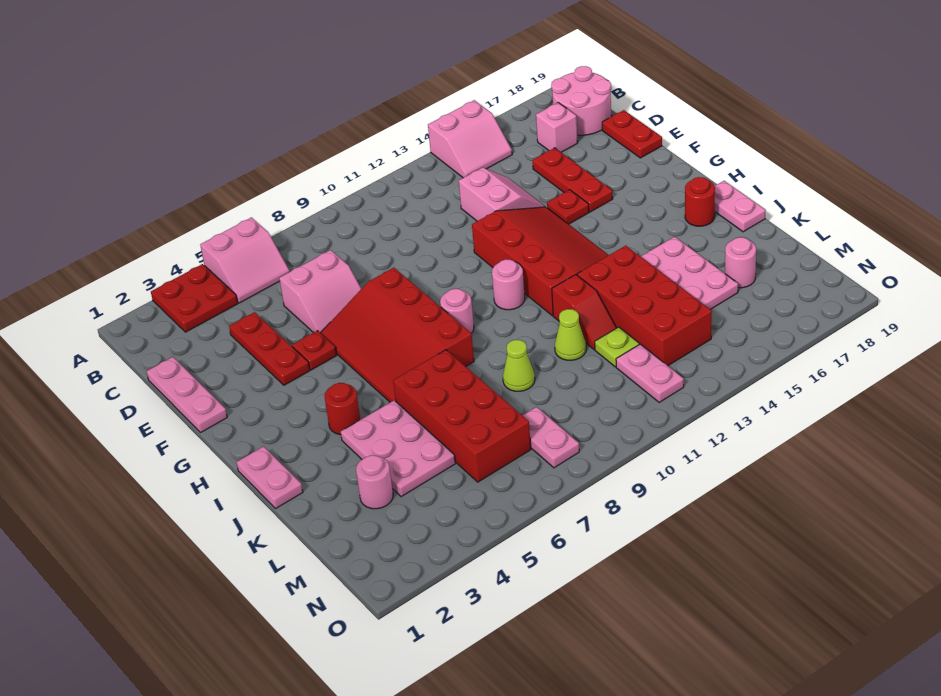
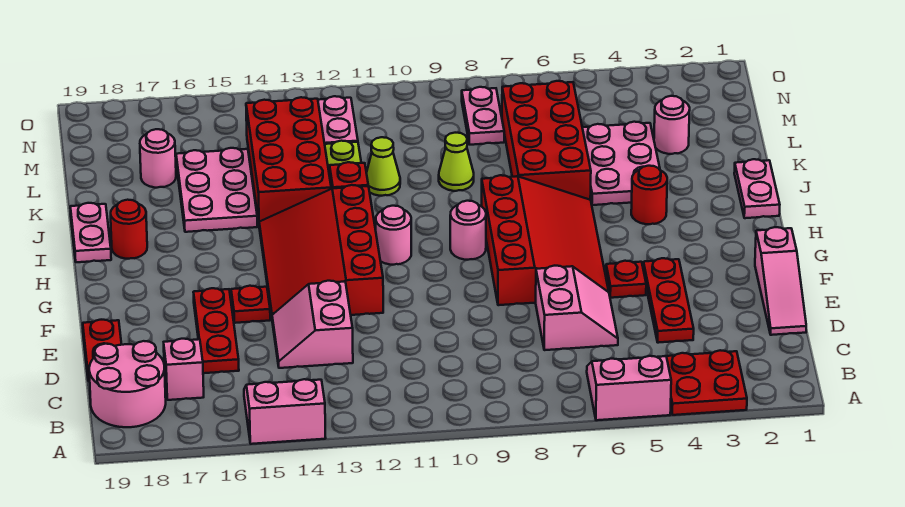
pink 1x3 plate [147,357,227,433] -> pink 1x3 slope [755,227,806,335]
pink 2x2 slope [279,250,361,333] -> pink 2x2 slope turned to [536,266,618,350]

